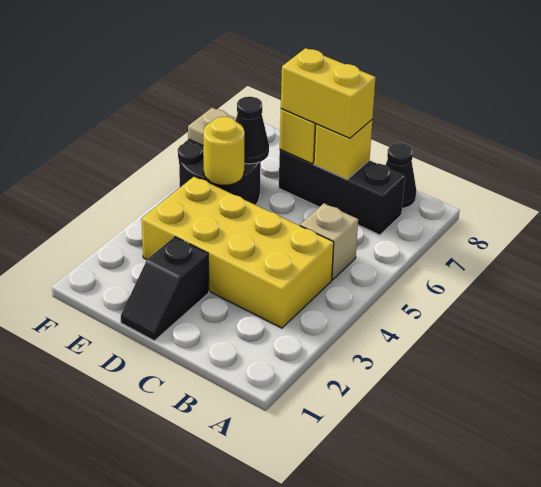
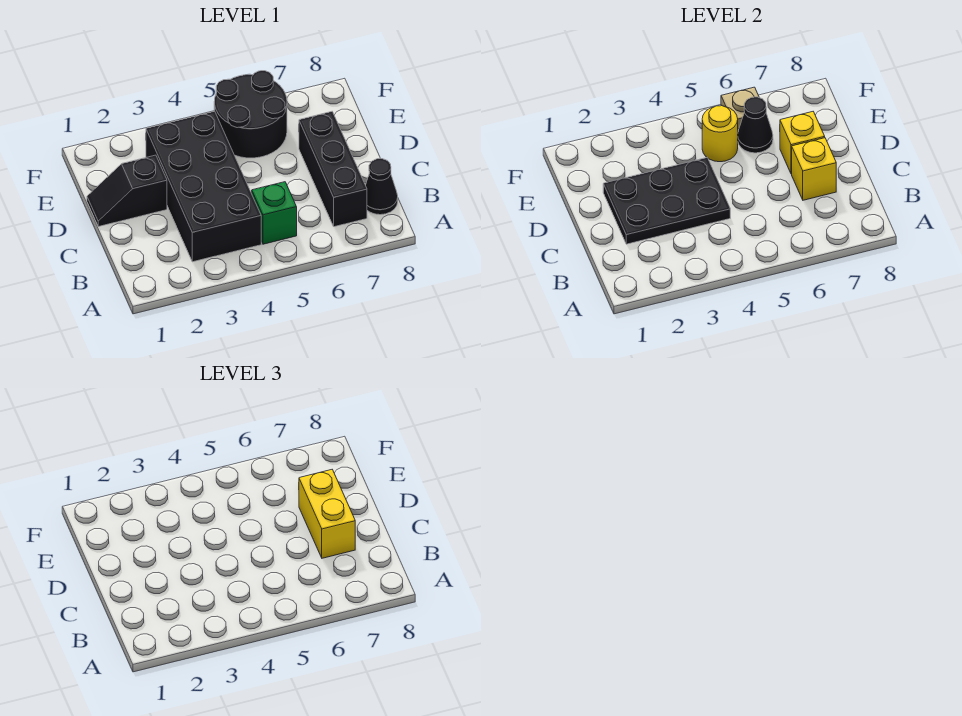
yellow 2x4 brick [141,176,334,328] -> black 2x4 brick [146,111,261,262]
tan 1x1 brick [300,203,358,280] -> green 1x1 brick [252,182,297,244]
none -> black 2x3 plate [603,158,730,244]

